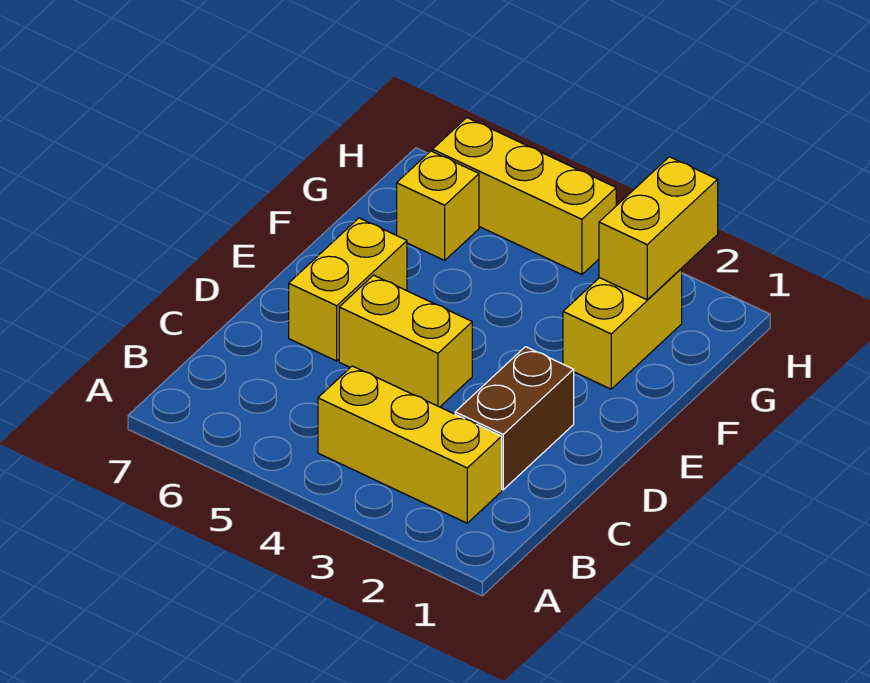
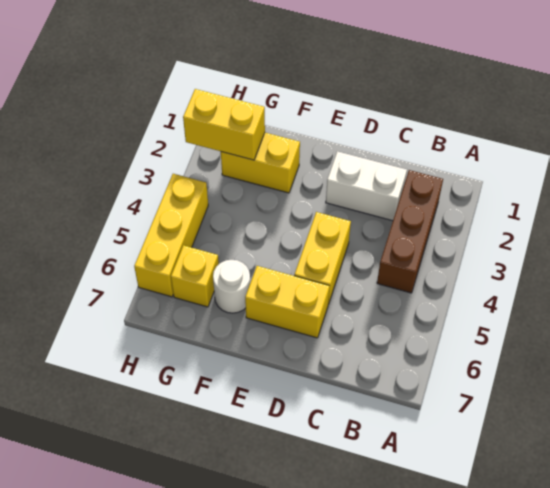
yellow 1x3 brick [318,366,502,523] -> brown 1x3 brick [377,170,443,293]
brown 1x2 brick [455,347,574,490] -> white 1x2 brick [326,151,407,221]
none -> white 1x1 round brick [213,260,250,313]

